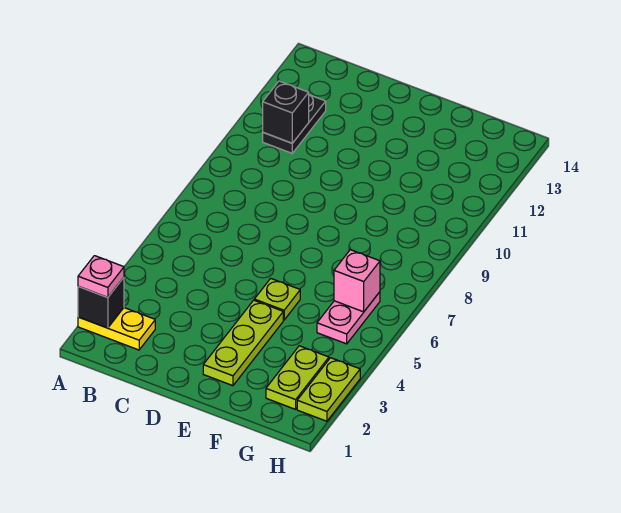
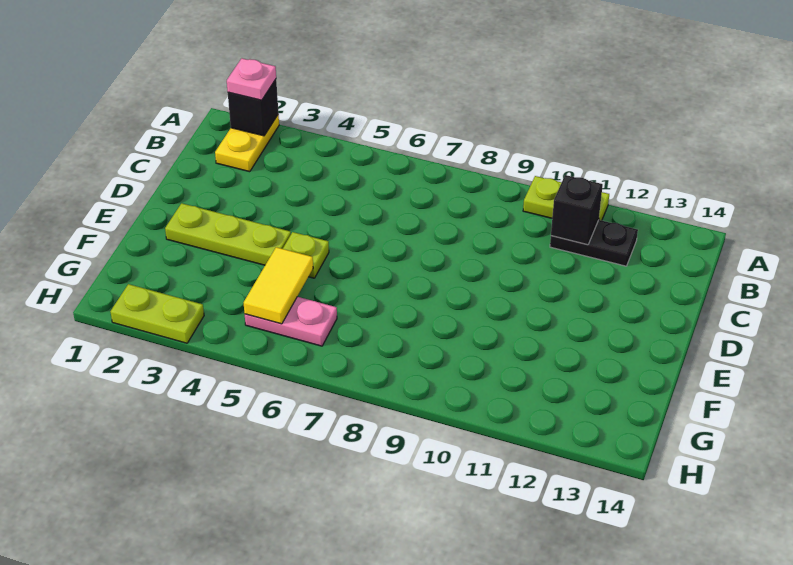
none -> yellow 1x2 tile [244,247,313,324]
lime 1x2 plate [266,346,329,409] -> lime 1x2 plate moved to [523,176,609,220]
pink 1x1 brick [334,250,380,312] -> none

